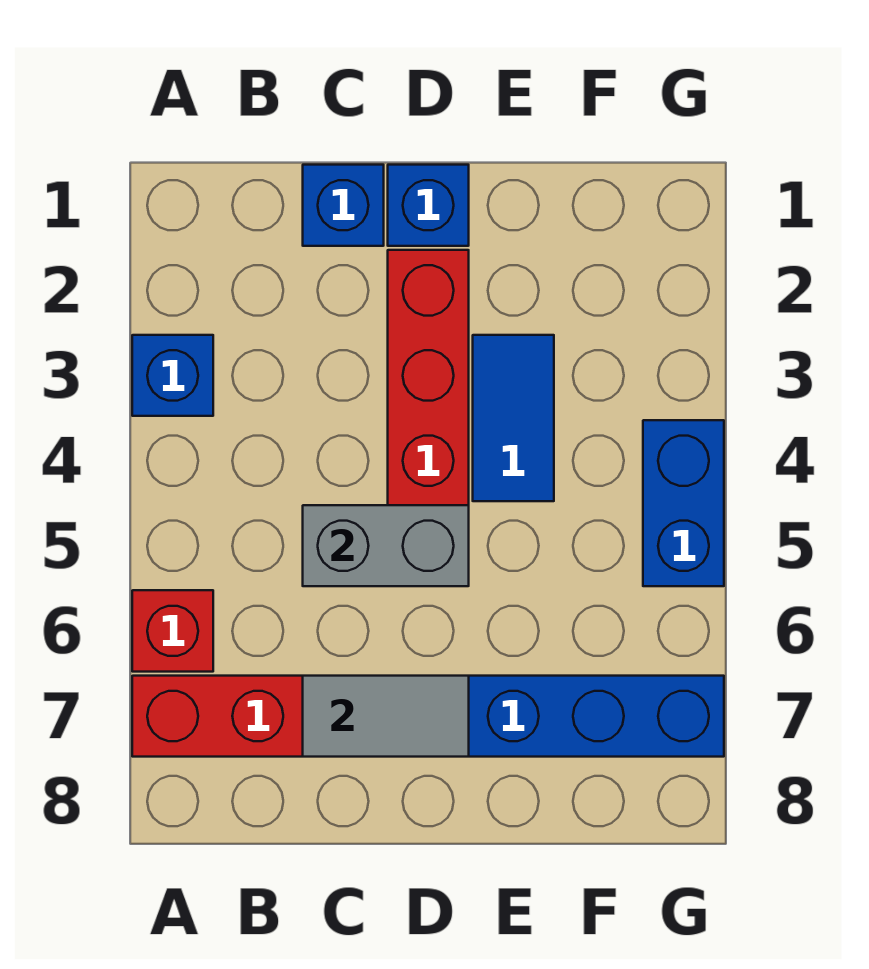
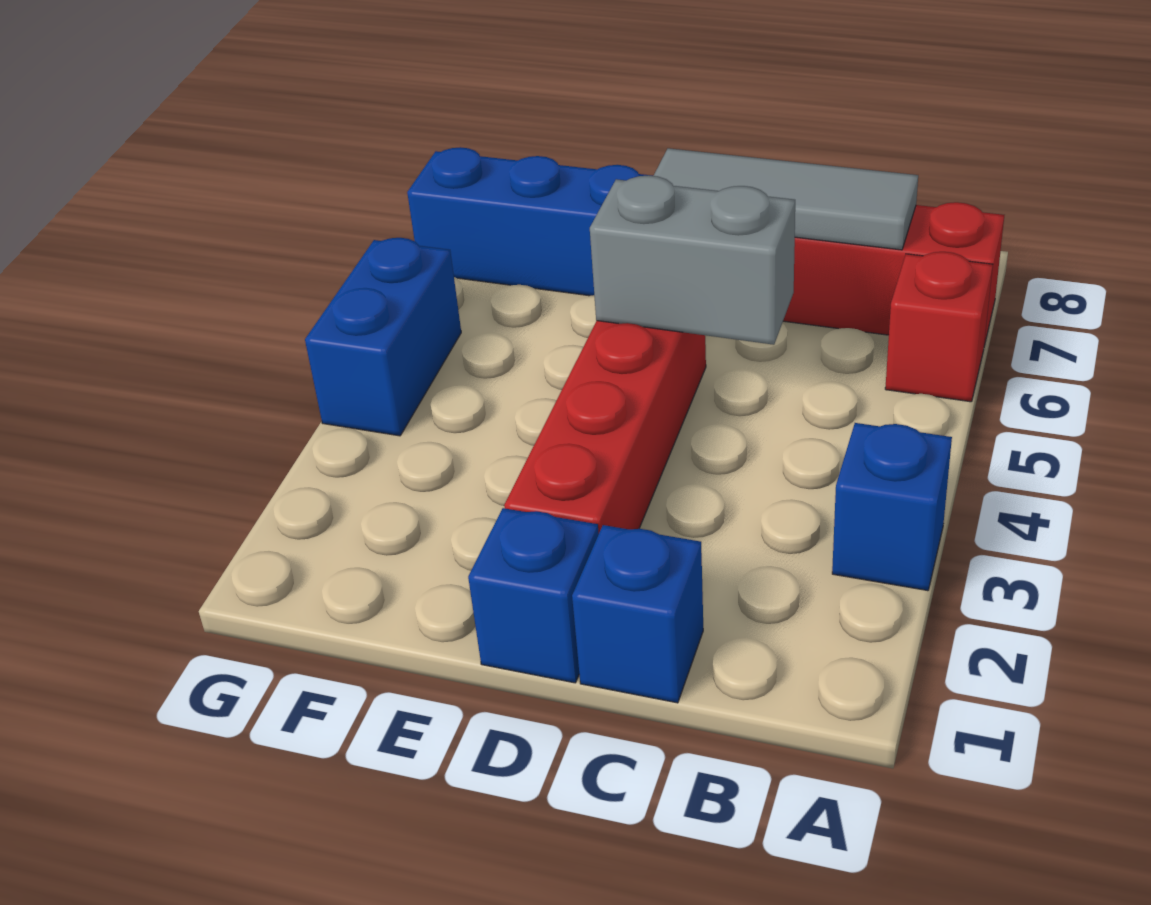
grey 1x2 tile [303,676,469,757] -> grey 1x3 tile [654,148,918,250]
blue 1x2 tile [473,335,554,501] -> none

